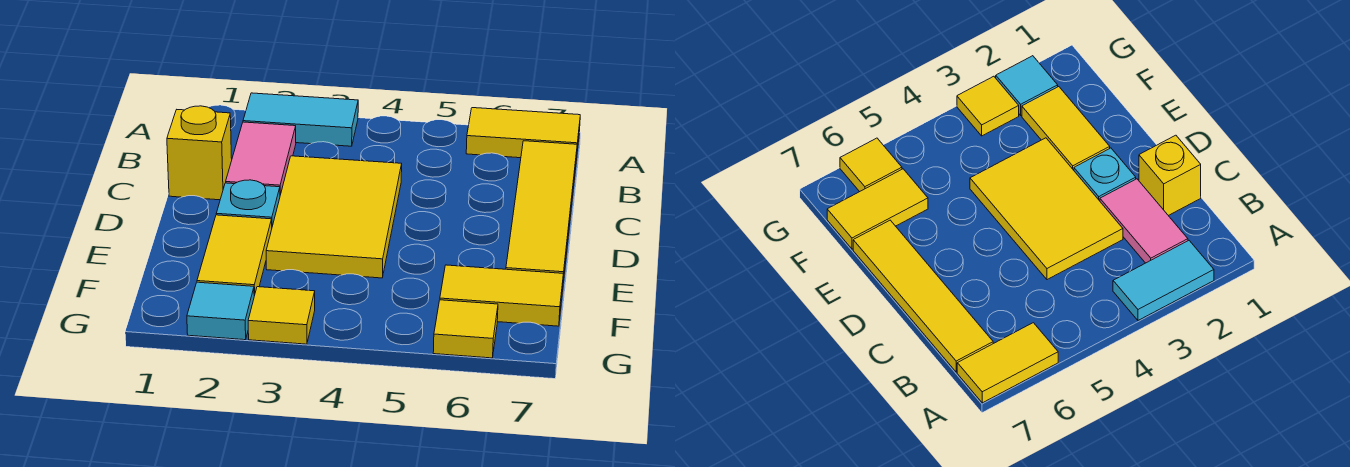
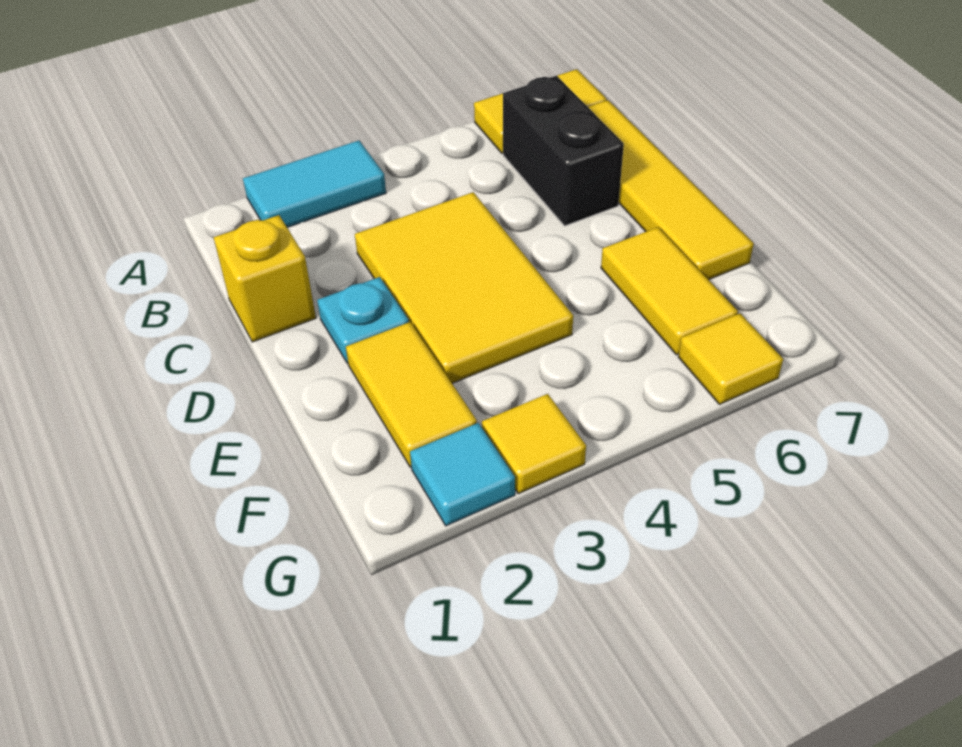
pink 1x2 tile [226,122,296,195] -> none
none -> black 1x2 brick [503,76,624,226]
yellow 1x2 tile [440,265,563,326] -> yellow 1x2 tile turned to [601,227,738,355]

